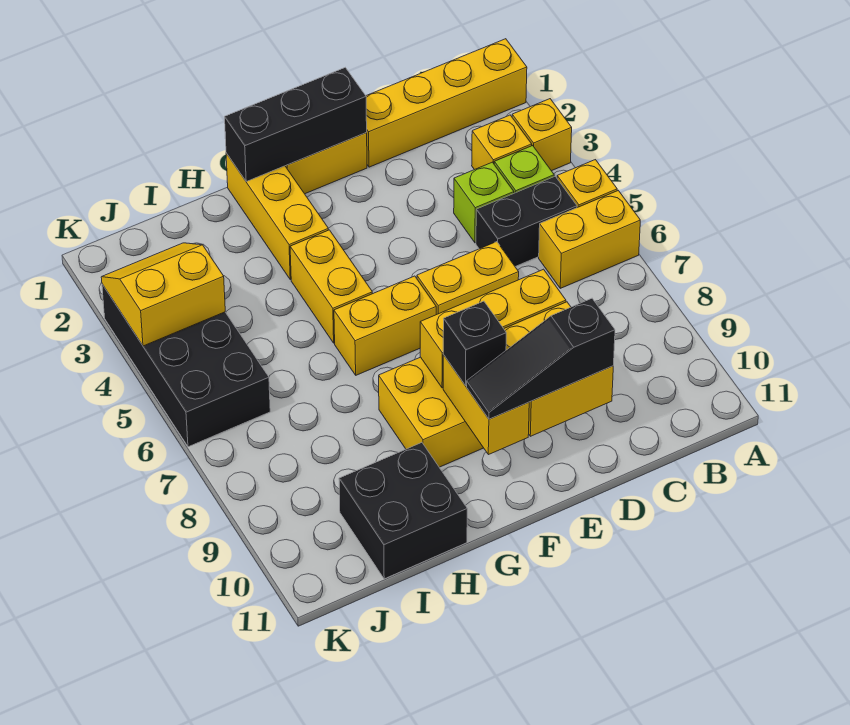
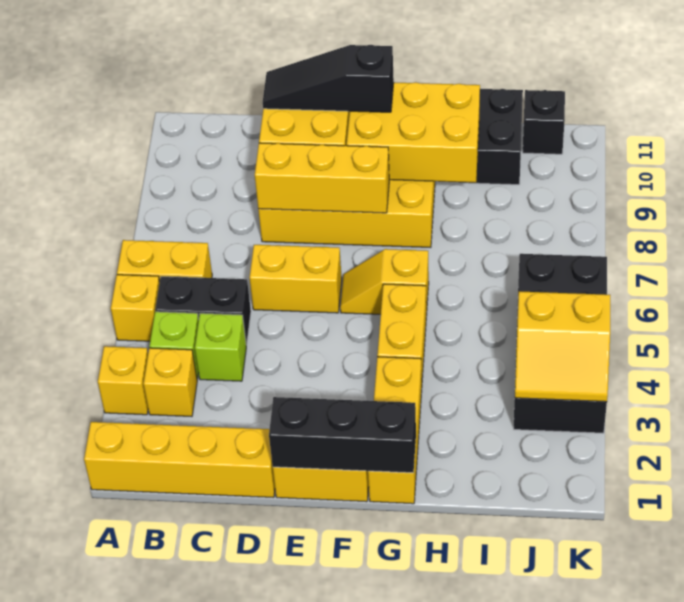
black 1x3 slope [467,298,615,419] -> black 1x3 slope turned to [263,45,394,112]
yellow 1x2 brick [334,276,436,375] -> yellow 1x2 slope [340,249,429,316]
yellow 1x2 brick [443,355,529,455] -> yellow 2x3 brick [347,82,480,182]
black 1x1 brick [443,301,506,386] -> black 1x1 brick moved to [523,90,565,154]

